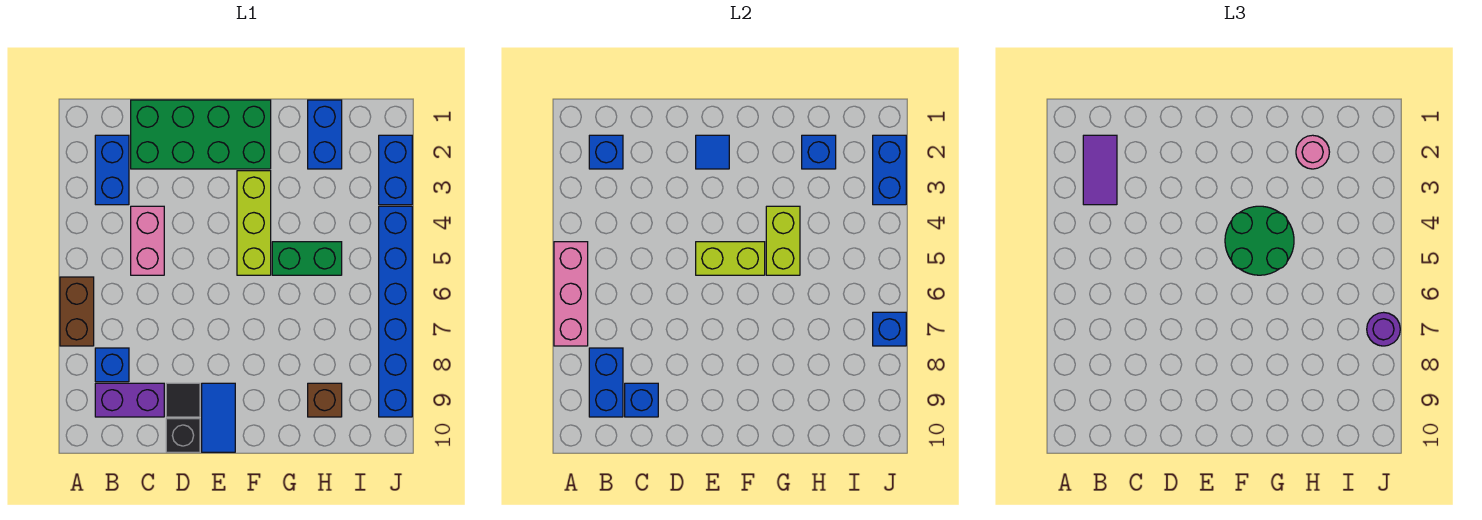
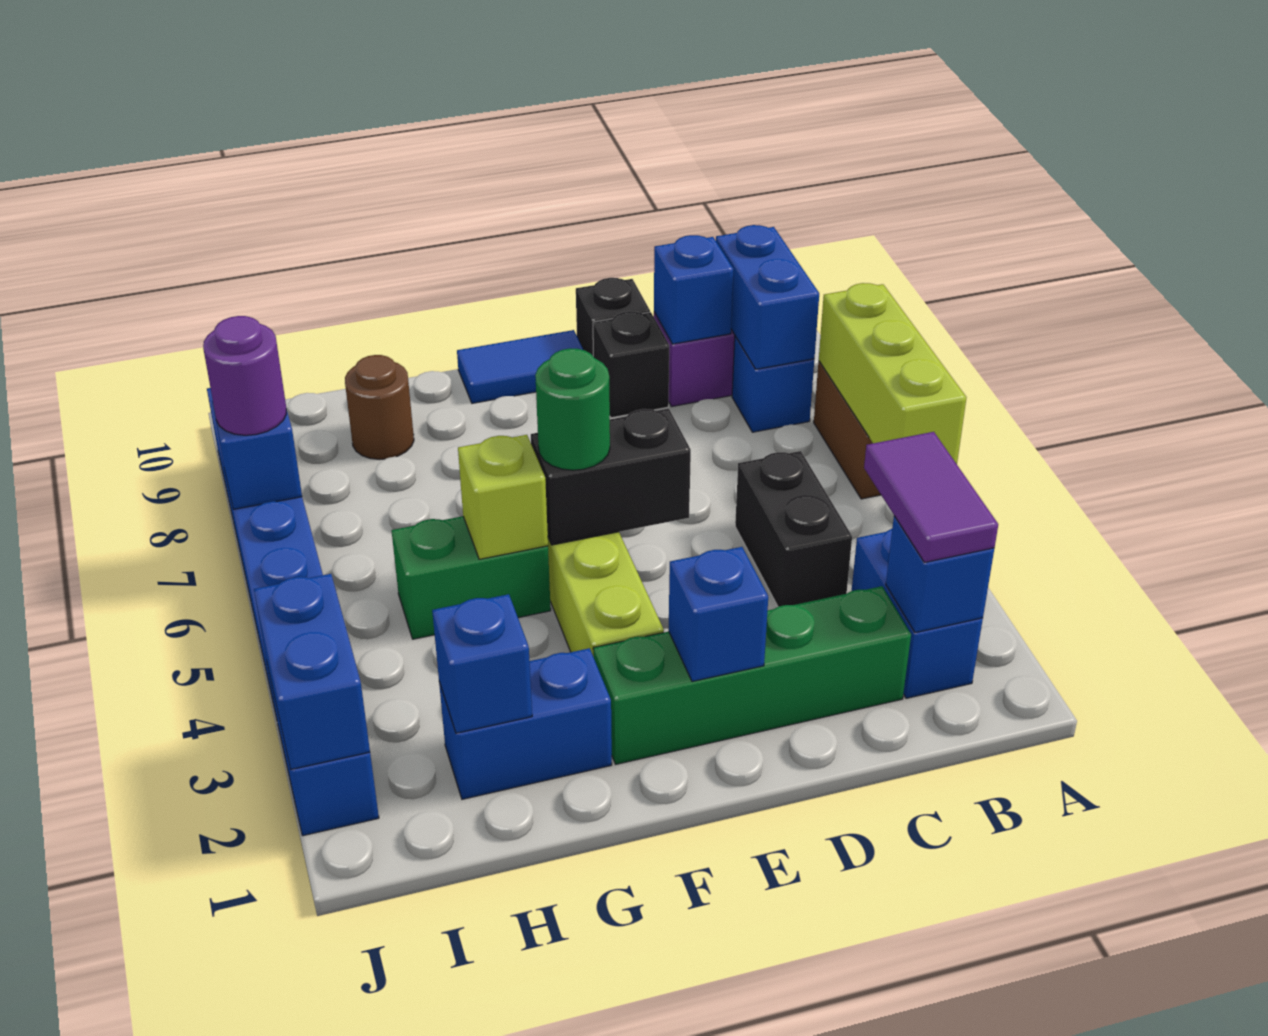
pink 1x3 brick [554,242,588,346] -> lime 1x3 brick [819,283,967,464]
green 2x4 brick [131,100,271,169] -> green 1x4 brick [593,586,911,764]
pink 1x2 brick [131,206,164,275] -> black 1x2 brick [735,451,852,607]
black 1x1 tile [166,383,200,417] -> black 1x1 brick [593,311,669,418]
blue 1x1 tile [696,135,729,169] -> blue 1x1 brick [669,547,768,682]
lime 1x2 brick [696,242,765,275] -> black 1x2 brick [531,409,691,545]
blue 1x2 tile [202,383,235,452] -> blue 1x2 tile turned to [457,330,583,403]
green 2x2 round brick [1225,206,1294,275] -> green 1x1 round brick [535,349,610,470]
lime 1x2 brick [766,206,800,275] -> lime 1x1 brick [458,435,548,559]
blue 1x2 brick [308,100,342,169] -> blue 1x2 brick turned to [439,648,612,799]
pink 1x1 round brick [1296,135,1329,169] -> none
brown 1x1 brick [308,383,342,417] -> brown 1x1 round brick [345,355,414,459]

